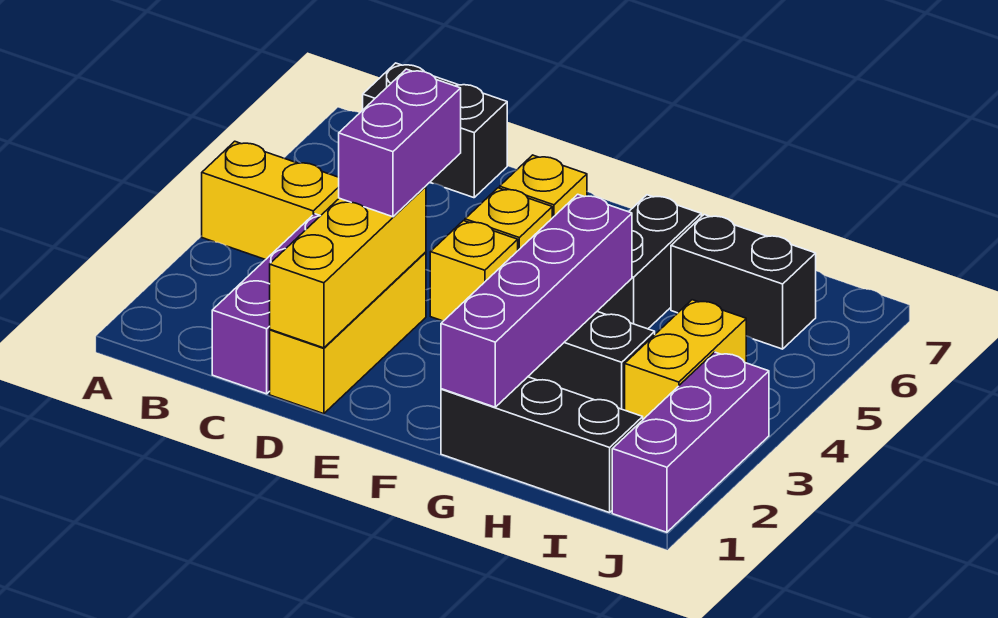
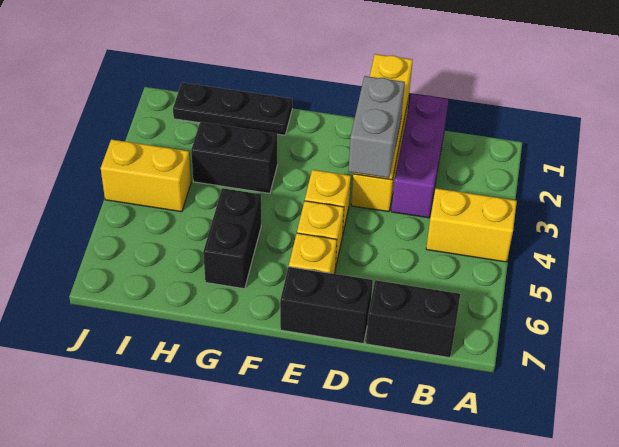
purple 1x2 brick [339,69,461,217] -> grey 1x2 brick [348,76,405,178]
black 1x3 brick [441,377,643,513] -> black 1x3 plate [173,83,292,135]
purple 1x4 brick [441,194,632,407] -> none
black 1x2 brick [671,215,816,349] -> black 1x2 brick moved to [280,267,373,344]
yellow 1x2 brick [625,300,746,419] -> yellow 1x2 brick turned to [101,139,191,212]
purple 1x3 brick [612,352,769,532] -> none

